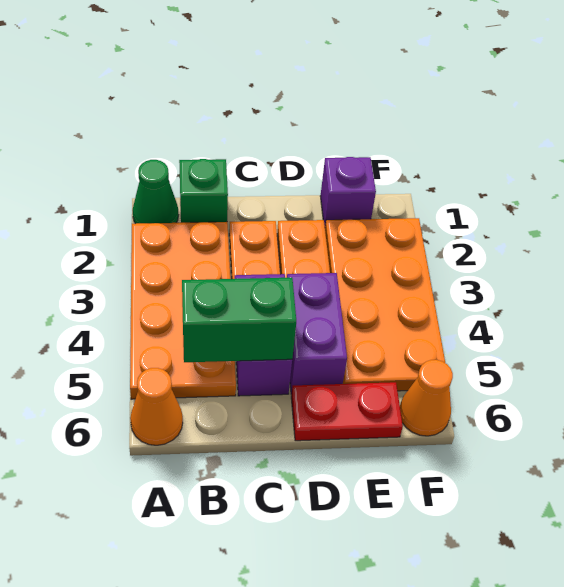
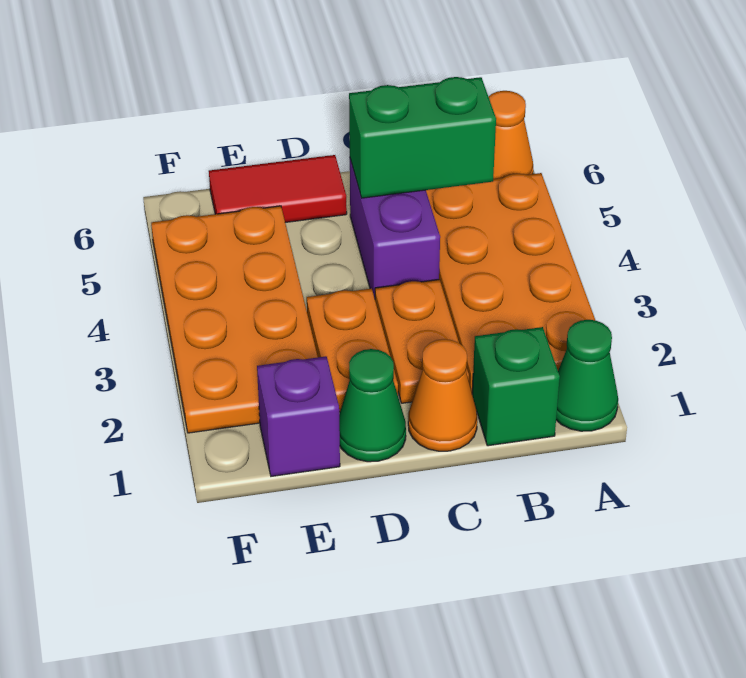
none -> green 1x1 cone [339,349,406,462]
purple 1x2 brick [287,273,347,394] -> none
red 1x2 plate [291,382,403,441] -> red 1x2 tile [209,155,347,222]
orange 1x1 cone [400,360,453,436] -> orange 1x1 cone moved to [408,339,477,451]

